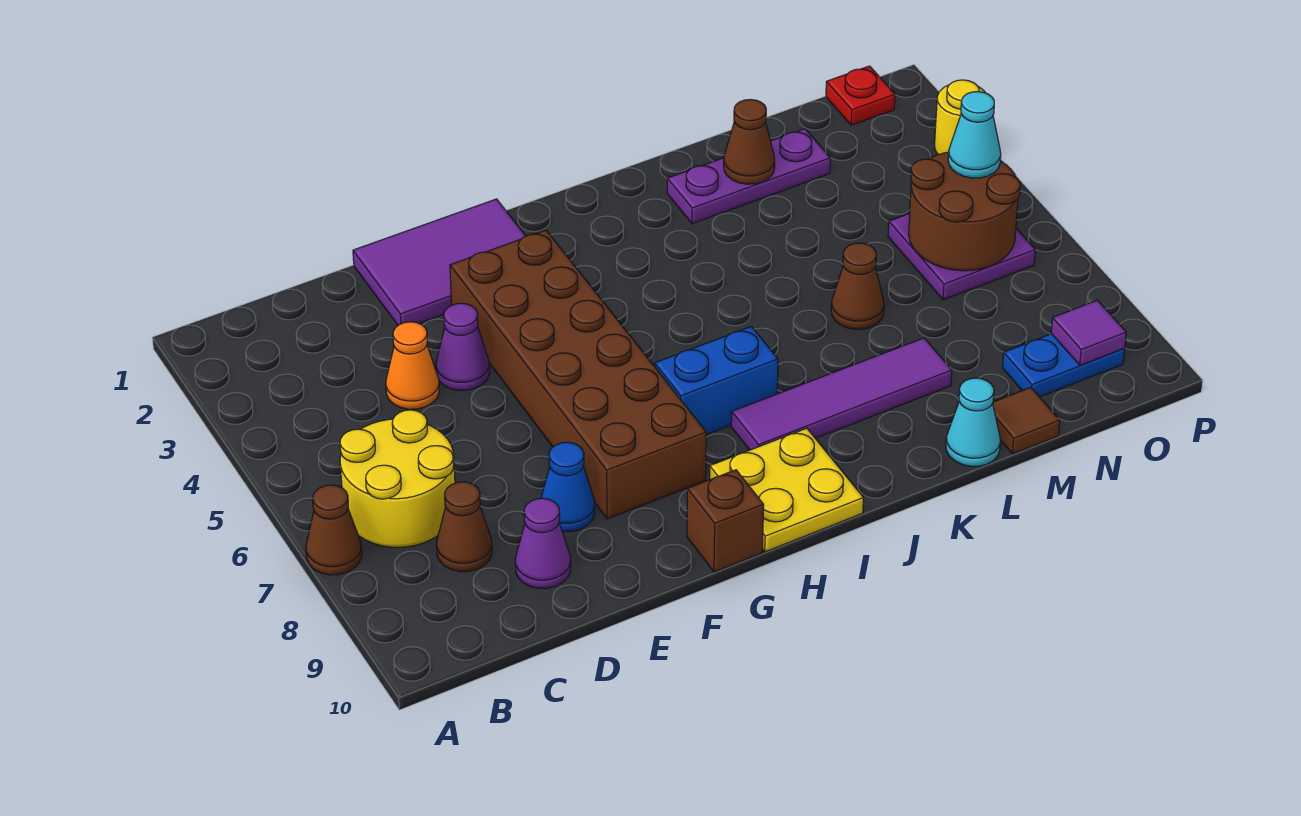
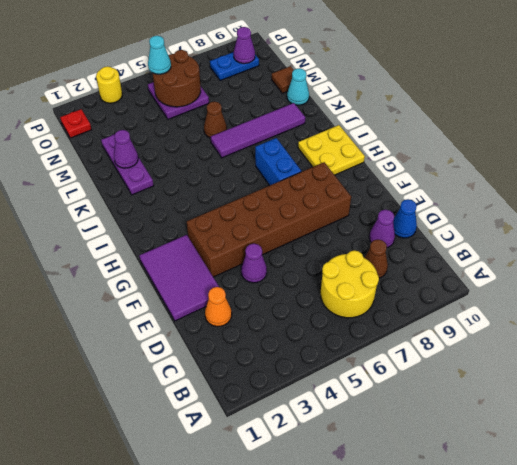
brown 1x1 cone [306,485,362,575] -> none
orange 1x1 cone [386,322,439,409] -> orange 1x1 cone moved to [205,287,232,327]
blue 1x1 cone [541,442,595,532] -> blue 1x1 cone moved to [393,199,417,238]
brown 1x1 brick [687,470,764,572] -> none
purple 1x4 tile [731,338,952,450] -> purple 1x4 tile turned to [211,103,305,158]
brown 1x1 cone [724,100,775,184] -> purple 1x1 cone [114,130,138,168]
blue 1x2 plate [1002,334,1125,397] -> blue 1x2 plate turned to [210,52,259,81]
purple 1x1 tile [1051,300,1126,365] -> purple 1x1 cone [234,27,255,64]

